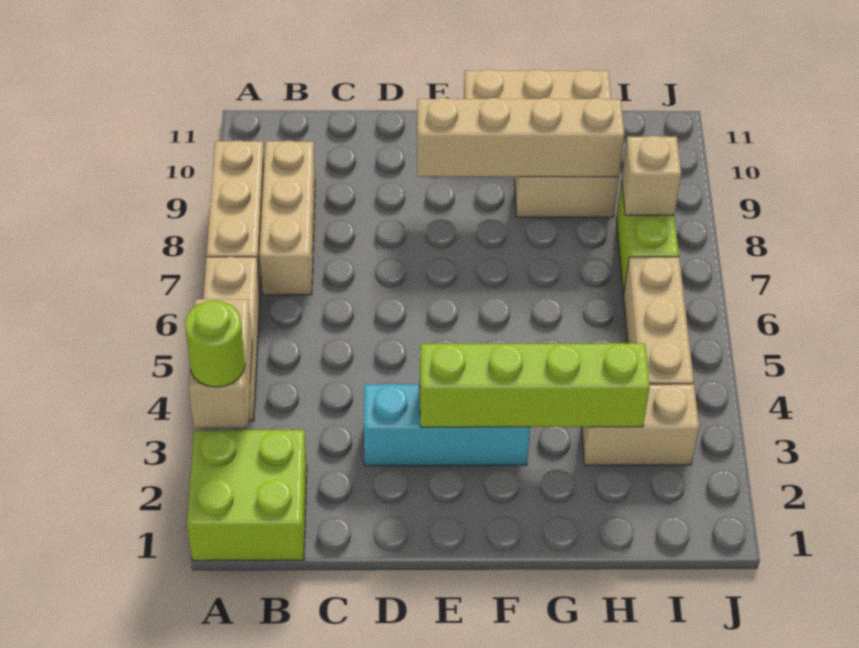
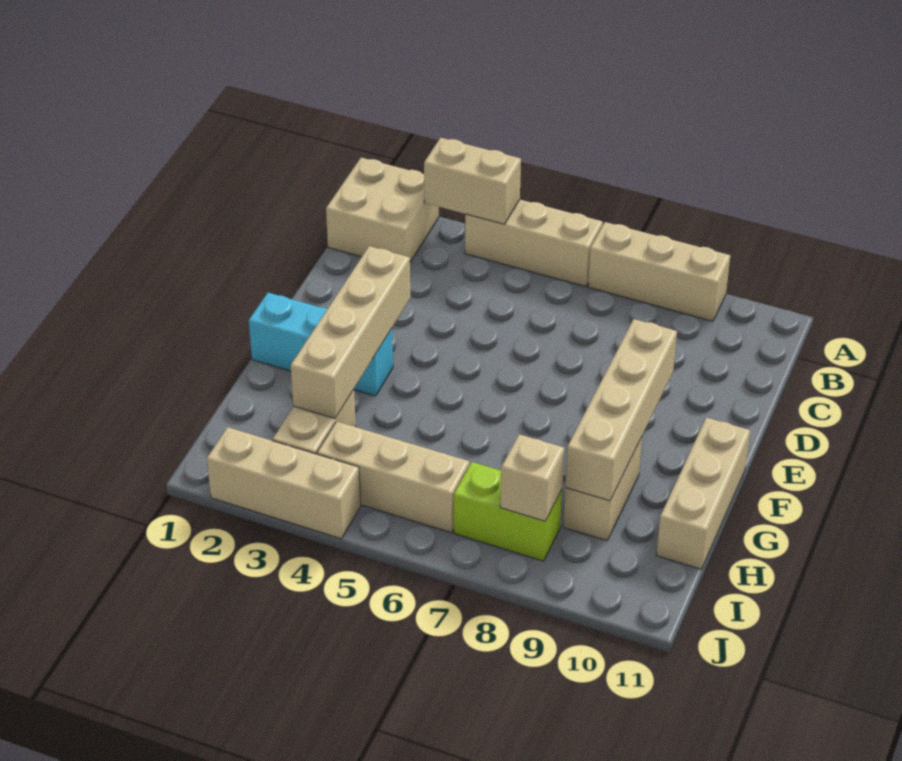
lime 2x2 brick [187,430,307,561] -> tan 2x2 brick [326,158,439,262]
lime 1x1 round brick [185,301,245,387] -> none
tan 1x3 brick [260,141,315,295] -> tan 1x3 brick moved to [207,427,361,539]
cyan 1x3 brick [364,384,530,466] -> cyan 1x3 brick turned to [249,293,393,396]
lime 1x4 brick [420,343,650,427] -> tan 1x4 brick [291,246,410,419]

